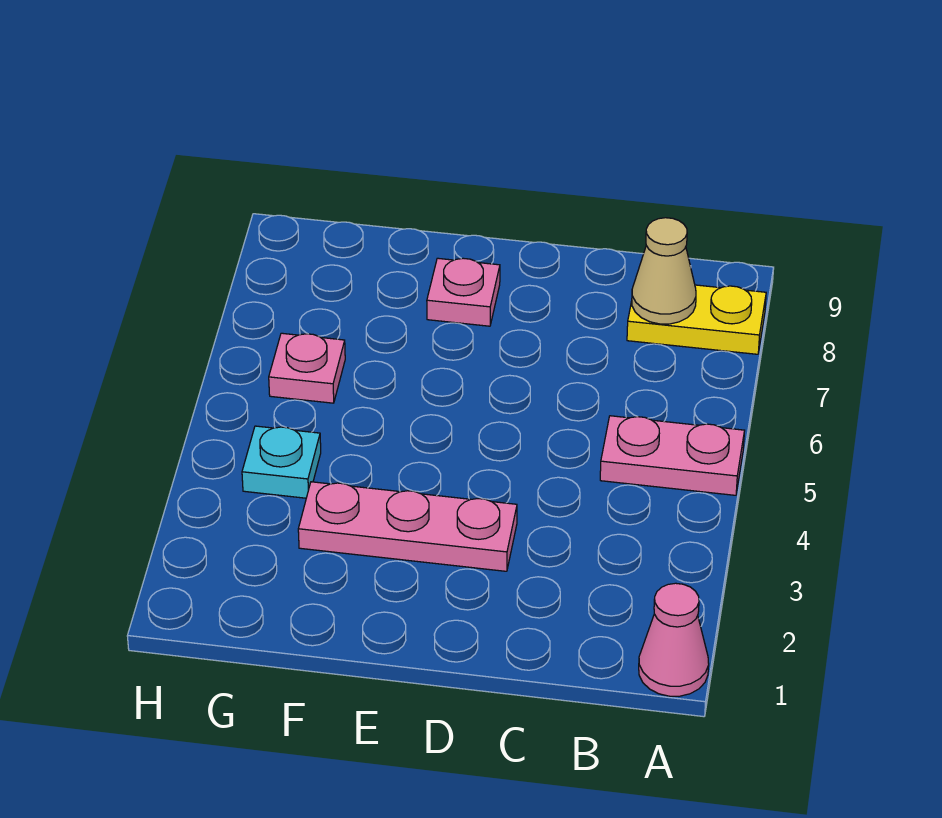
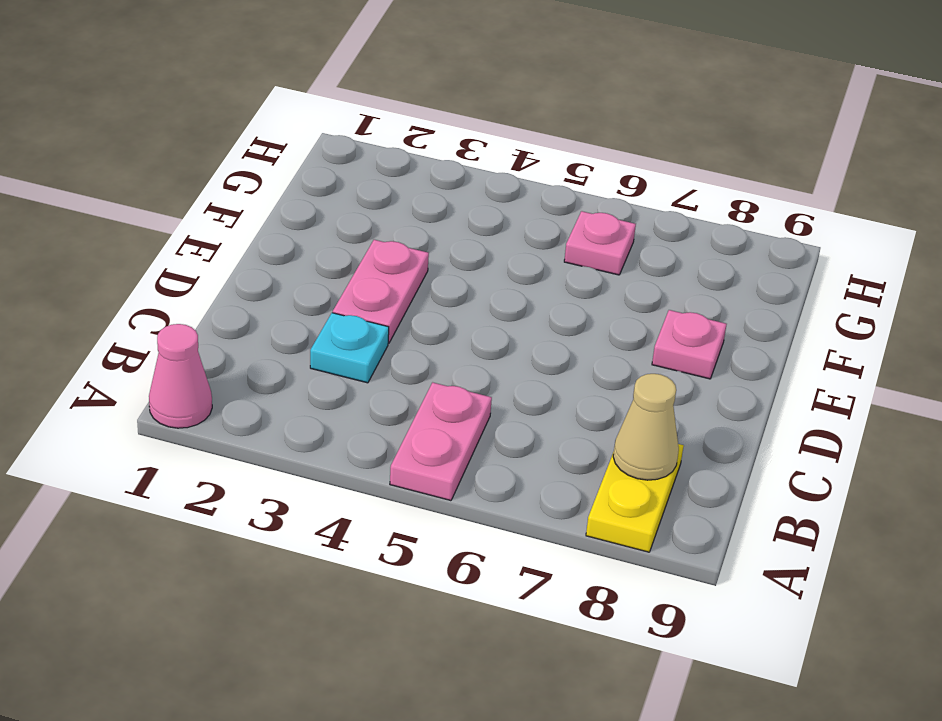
pink 1x3 plate [298,482,517,571] -> pink 1x2 plate [333,240,429,343]
cyan 1x1 plate [242,426,321,498] -> cyan 1x1 plate moved to [310,313,389,383]

